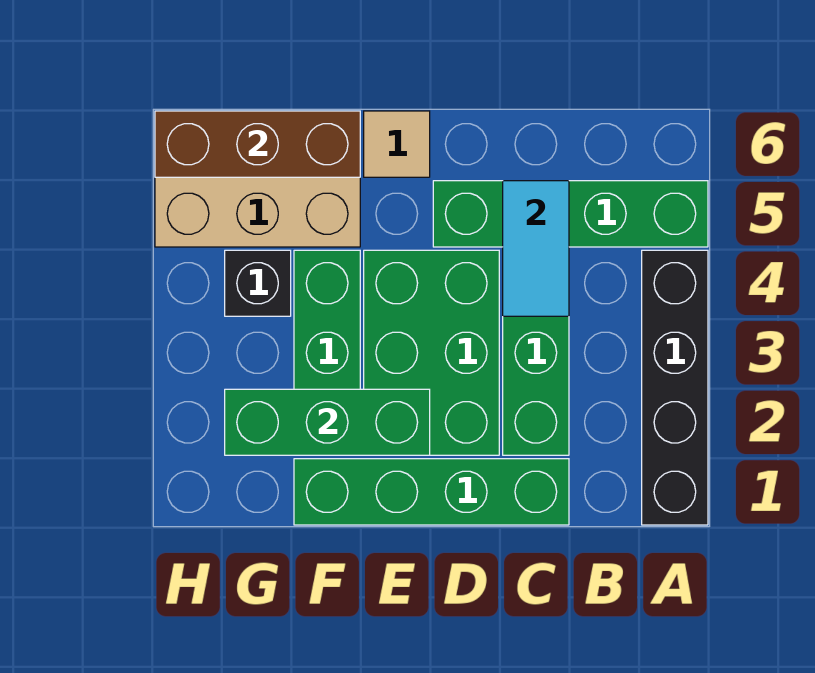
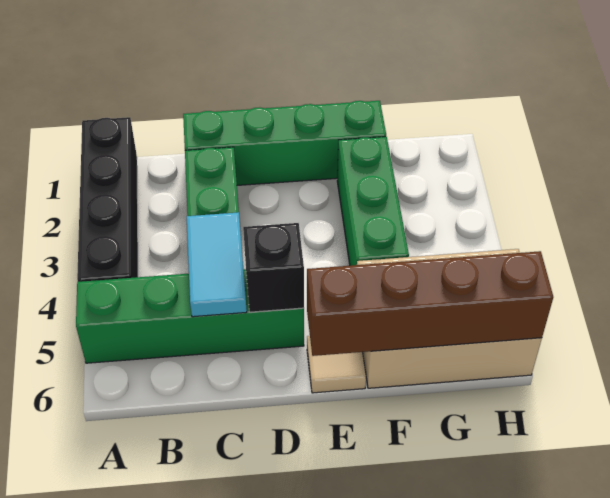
green 2x3 brick [364,250,499,455] -> none
green 1x3 brick [225,389,430,455] -> none
brown 1x3 brick [155,111,360,177] -> brown 1x4 brick [307,251,553,356]
black 1x1 brick [225,250,291,316] -> black 1x1 brick moved to [243,223,304,312]

